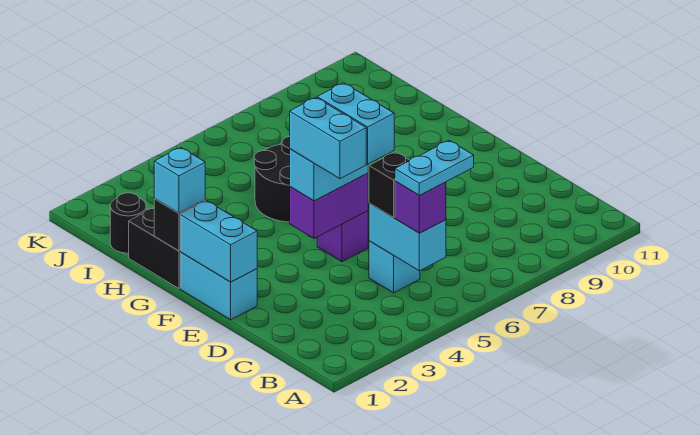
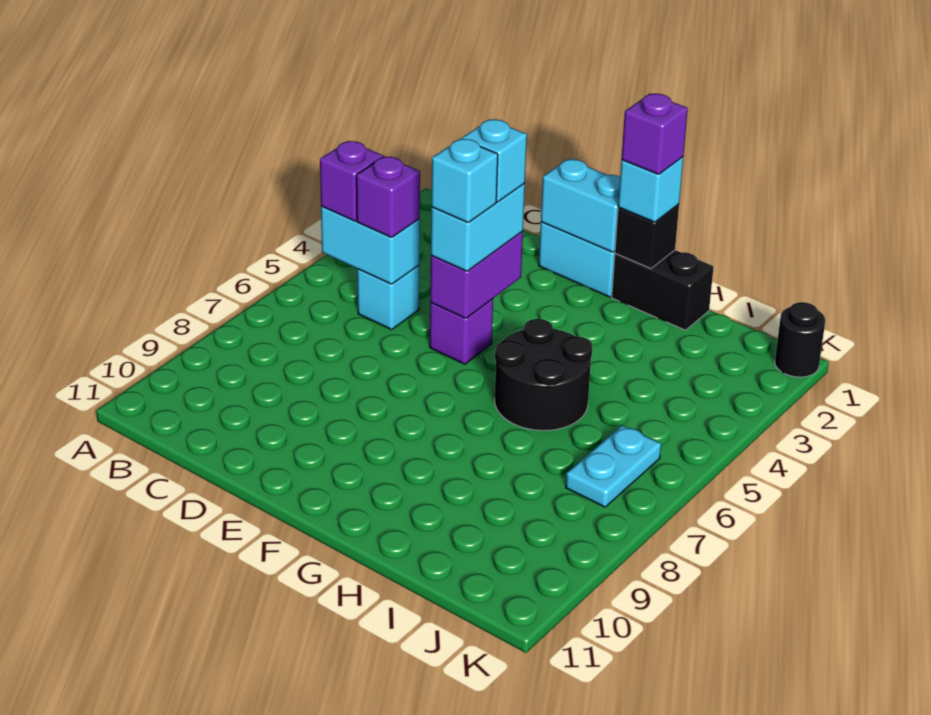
cyan 1x2 plate [395,140,474,196] -> cyan 1x2 plate moved to [566,425,661,507]
black 1x1 brick [369,152,410,218] -> purple 1x1 brick [356,156,420,237]
cyan 1x2 brick [290,98,366,179] -> cyan 1x1 brick [462,119,527,202]
cyan 1x2 brick [317,83,394,164] -> cyan 1x1 brick [431,139,498,223]
none -> purple 1x1 brick [621,94,688,174]
black 1x1 round brick [110,193,146,253] -> black 1x1 round brick moved to [775,302,825,377]

